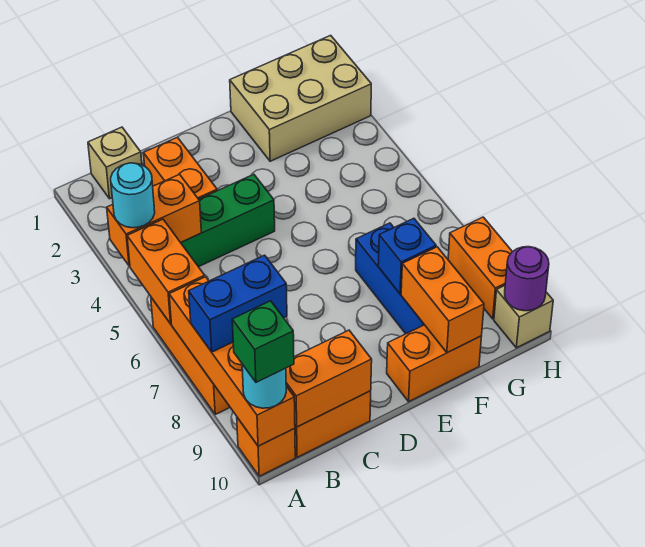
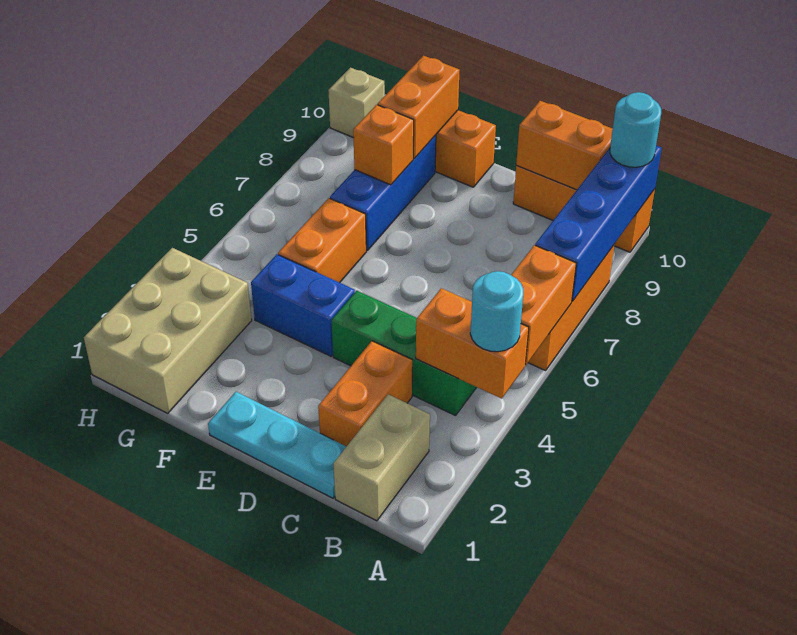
orange 1x4 brick [169,277,295,446] -> blue 1x4 brick [535,146,662,301]
blue 1x2 brick [189,255,287,352] -> blue 1x2 brick moved to [251,254,355,356]
green 1x1 brick [232,301,294,382] -> none
tan 1x1 brick [88,127,142,199] -> tan 1x2 brick [333,394,430,521]
none -> cyan 1x3 plate [208,392,346,498]
tan 2x3 brick [230,35,371,161] -> tan 2x3 brick turned to [84,248,252,413]
blue 1x1 brick [378,218,436,294] -> orange 1x1 brick [353,105,414,185]
orange 1x2 brick [448,217,512,319] -> orange 1x2 brick moved to [278,198,366,283]
purple 1x1 round brick [505,247,549,311] -> none

